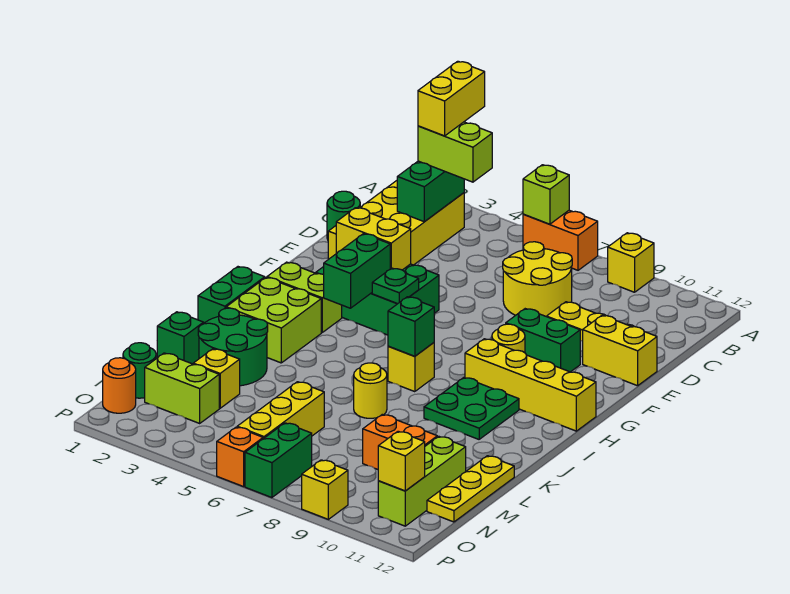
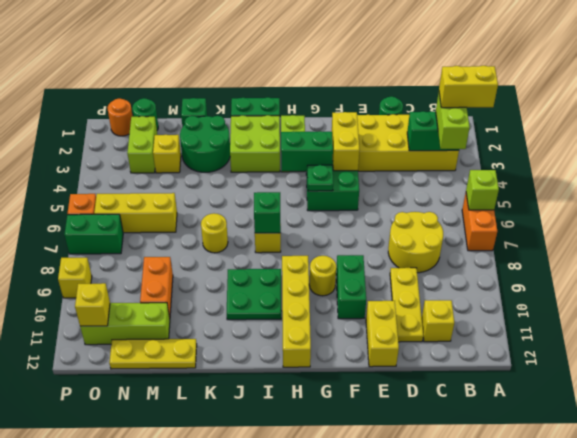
yellow 1x1 brick [608,233,654,292] -> yellow 1x1 brick moved to [422,300,454,342]

